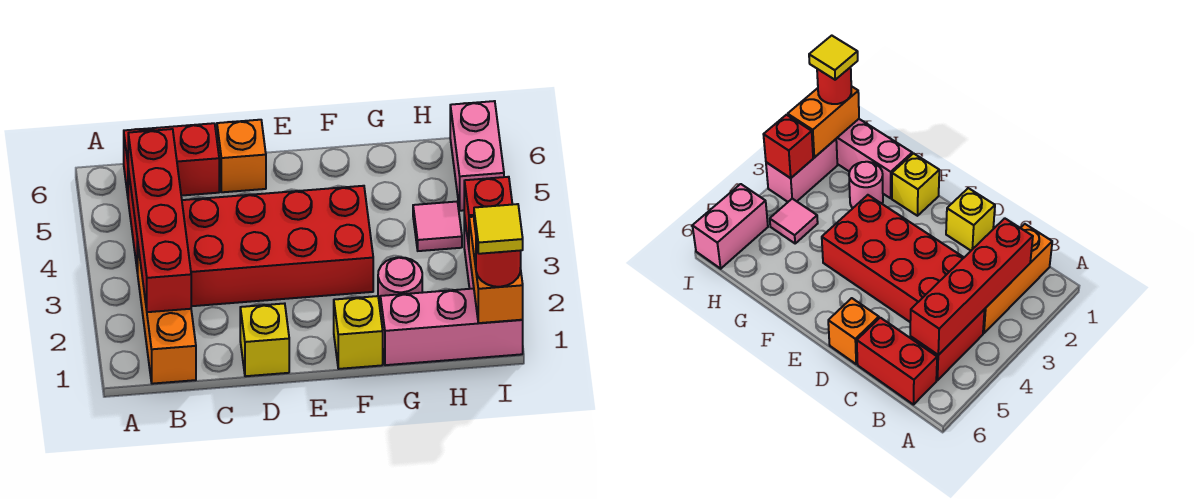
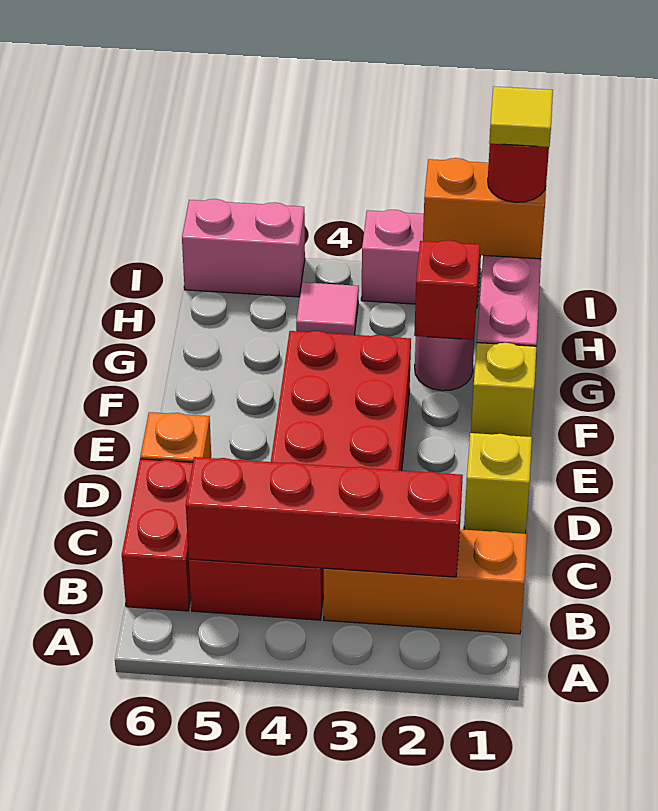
red 1x1 brick [464,177,512,247] -> red 1x1 brick moved to [414,240,480,340]

